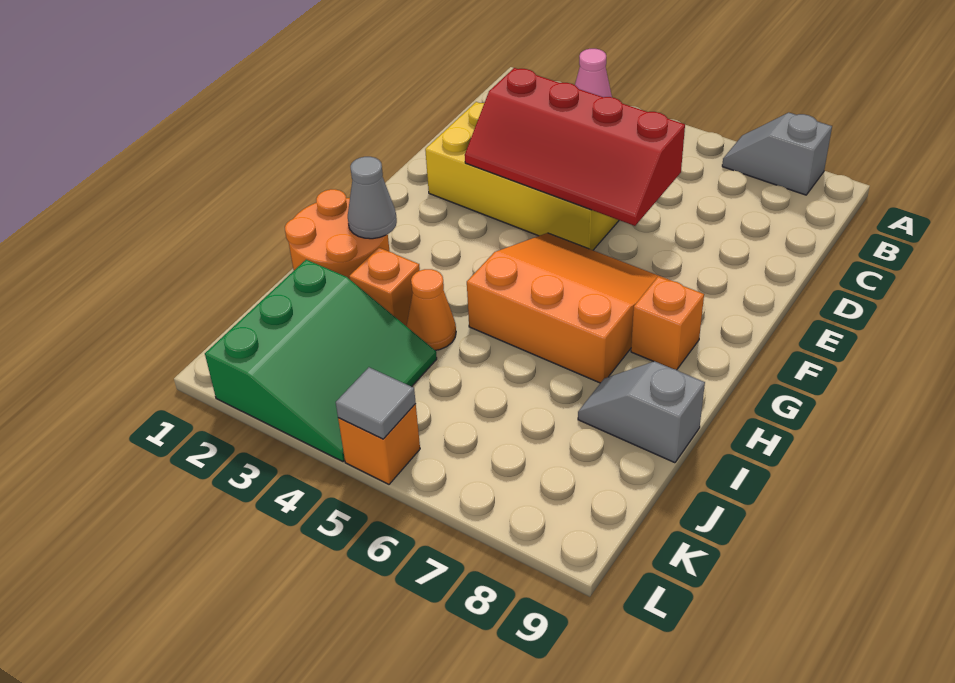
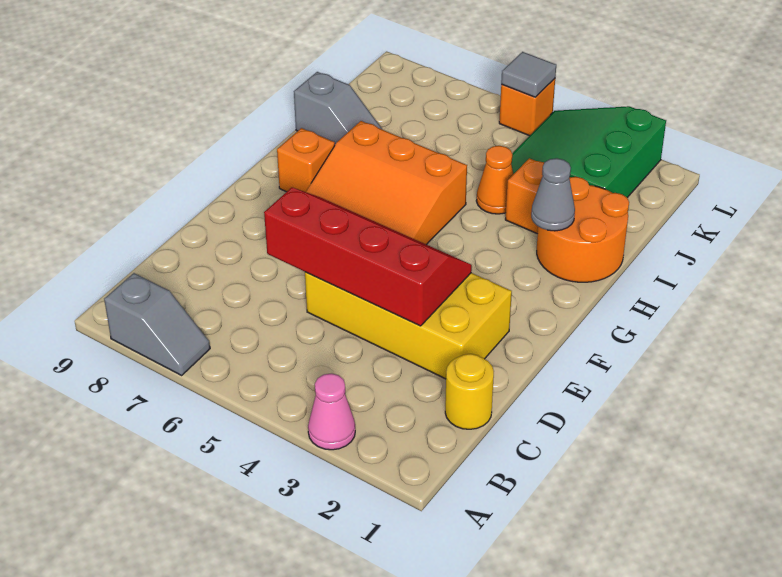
none -> yellow 1x1 round brick [445,354,494,429]

